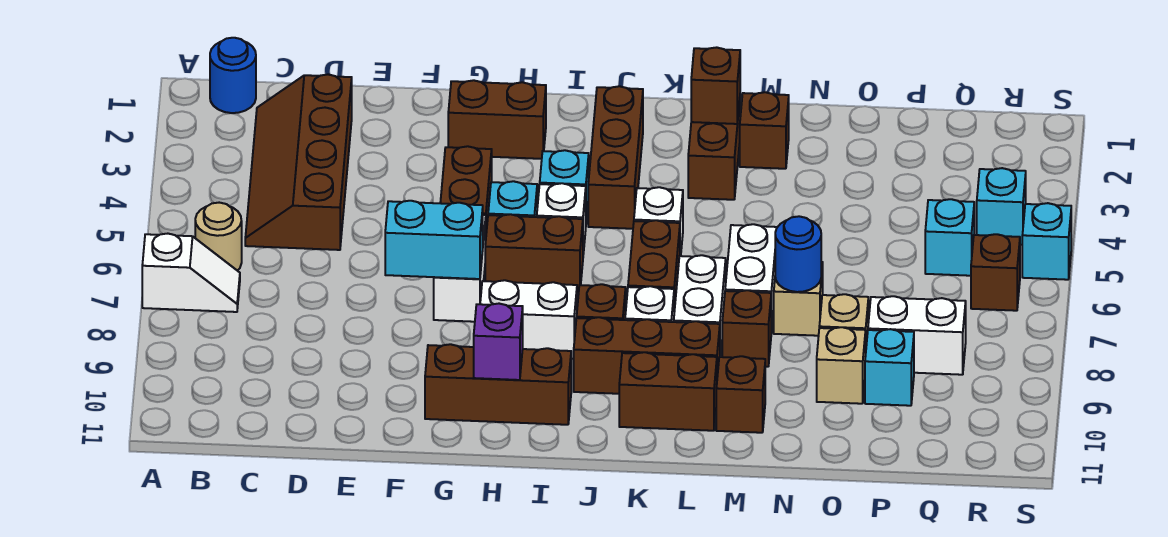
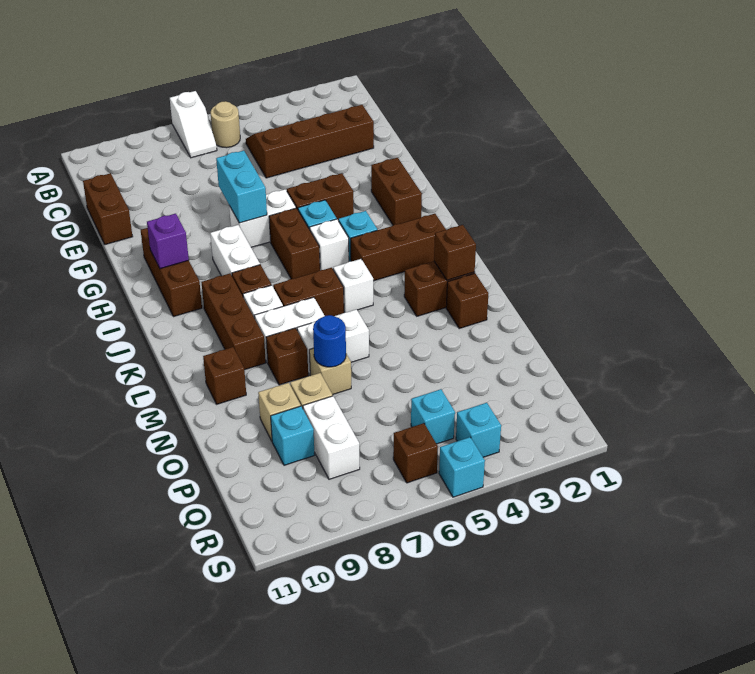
blue 1x1 round brick [210,38,256,113] -> none
brown 1x2 brick [619,352,717,431] -> brown 1x2 brick moved to [83,173,133,245]

